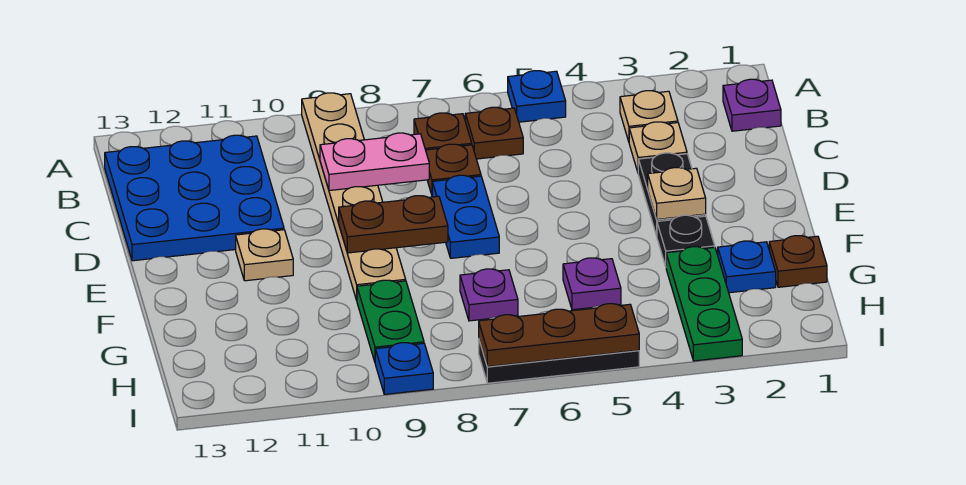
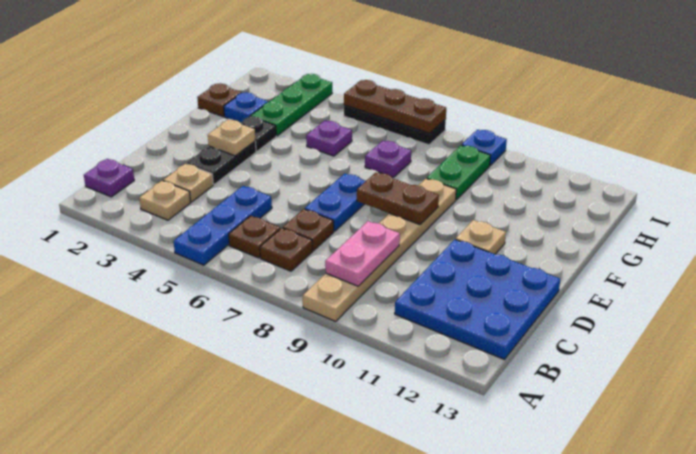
blue 1x1 plate [508,71,566,122] -> blue 1x3 plate [174,186,272,265]
pink 1x2 plate [320,133,429,191] -> pink 1x2 plate turned to [325,221,400,286]

